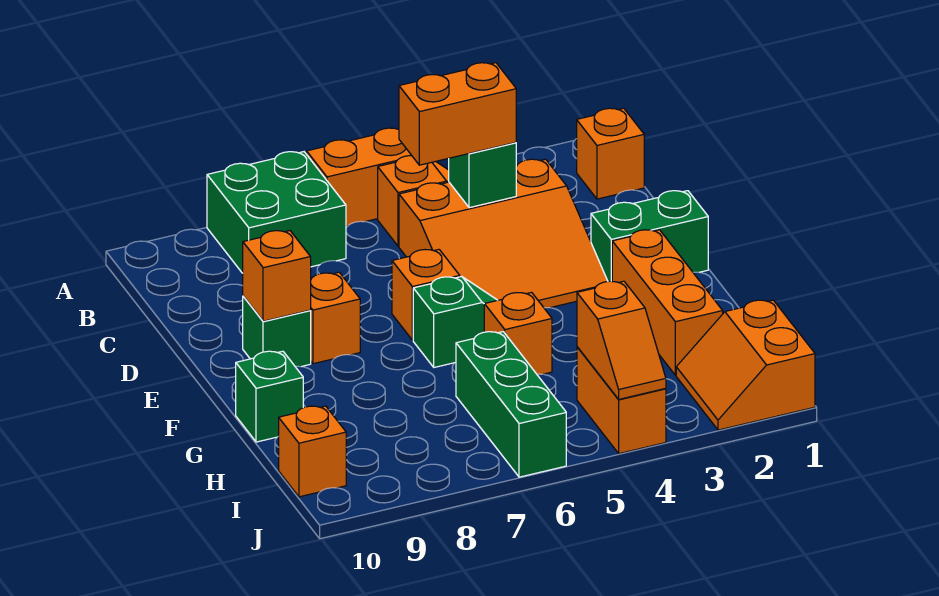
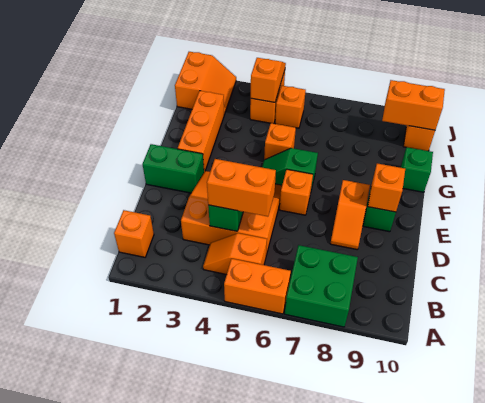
green 1x3 brick [456,332,566,477] -> none
none -> orange 1x1 brick [275,86,306,128]
none -> orange 1x2 brick [382,80,445,130]

